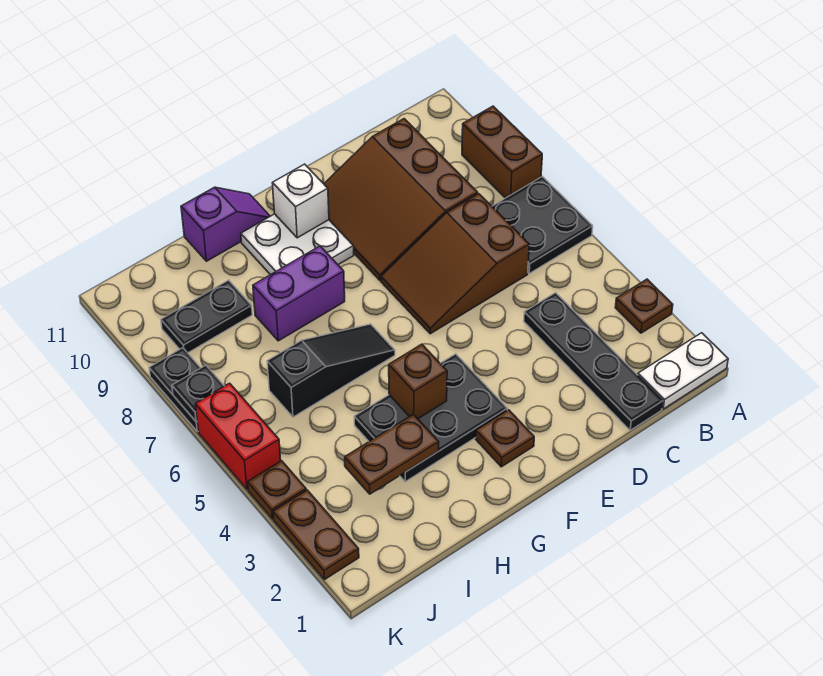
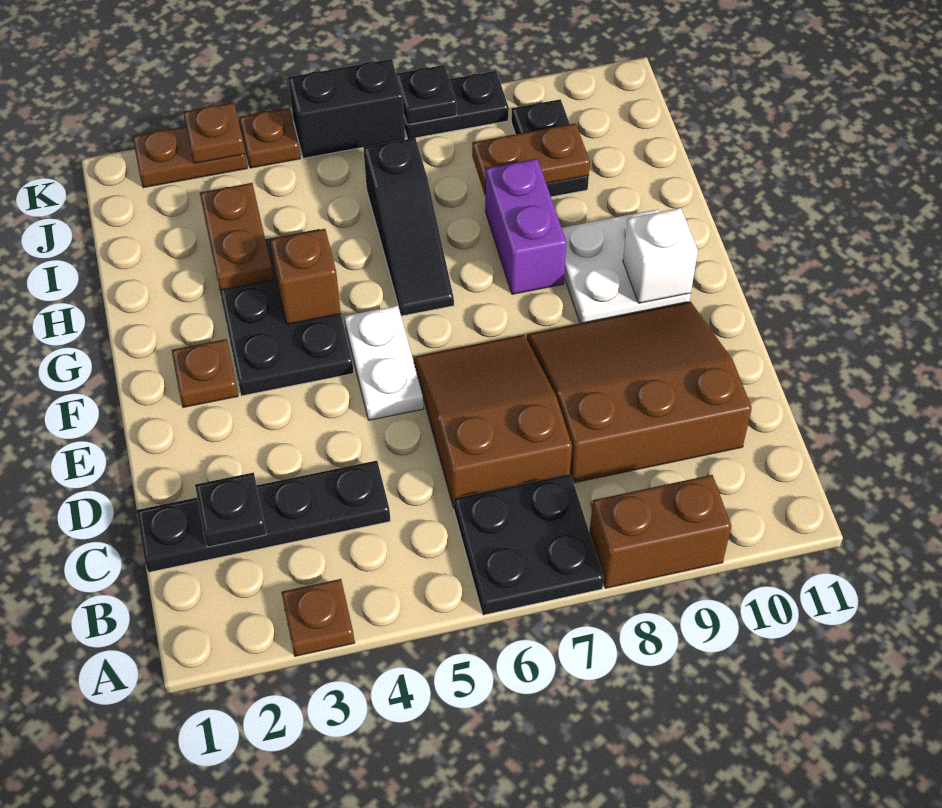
white 1x2 plate [638,333,728,409] -> white 1x2 plate moved to [344,306,423,420]
none -> black 1x1 plate [195,472,266,547]
purple 1x2 slope [181,187,270,261] -> none
none -> brown 1x2 plate [472,123,590,194]
none -> brown 1x1 plate [183,103,245,163]
red 1x2 brick [195,383,281,489] -> black 1x2 brick [288,59,405,158]

